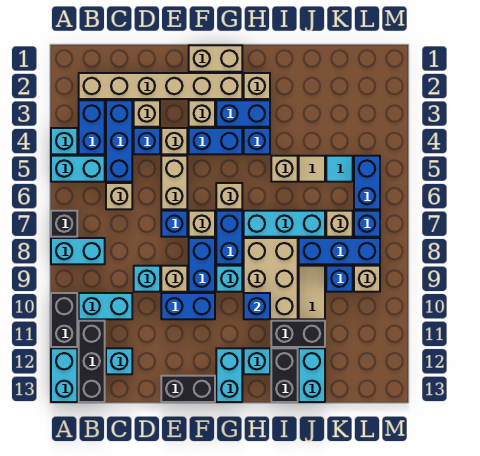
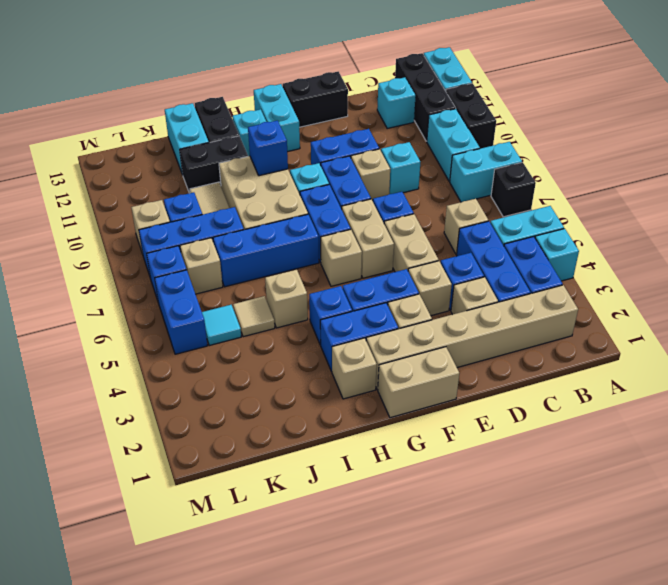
cyan 1x2 brick [79,293,132,319] -> cyan 1x2 brick turned to [427,109,480,182]
tan 1x1 brick [189,211,215,237] -> tan 1x2 brick [342,199,394,278]
cyan 1x3 brick [244,211,325,237] -> blue 1x3 brick [213,214,319,287]

